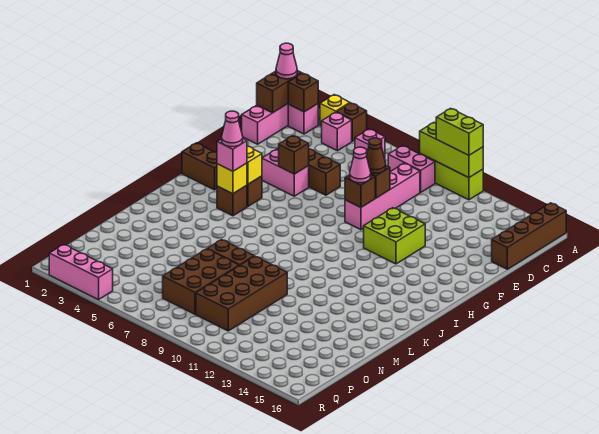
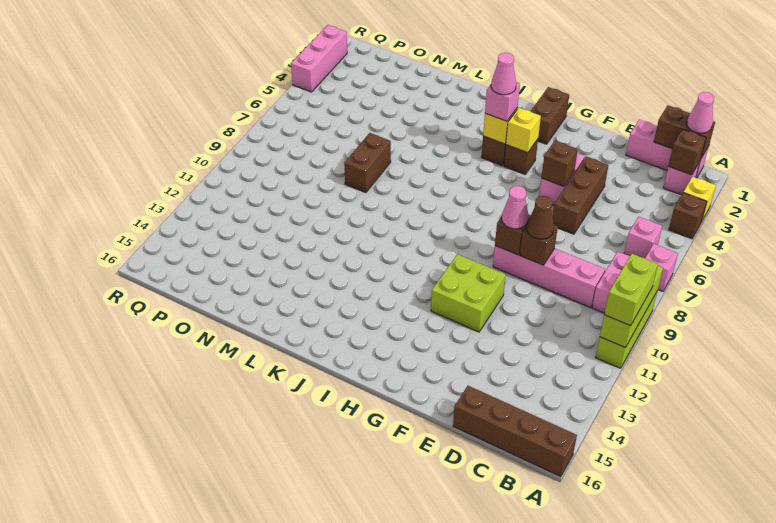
pink 1x1 brick [322,112,352,151] -> pink 1x1 brick moved to [645,244,678,291]
brown 2x4 brick [196,256,287,331] -> none
brown 2x3 brick [163,249,239,314] -> none

